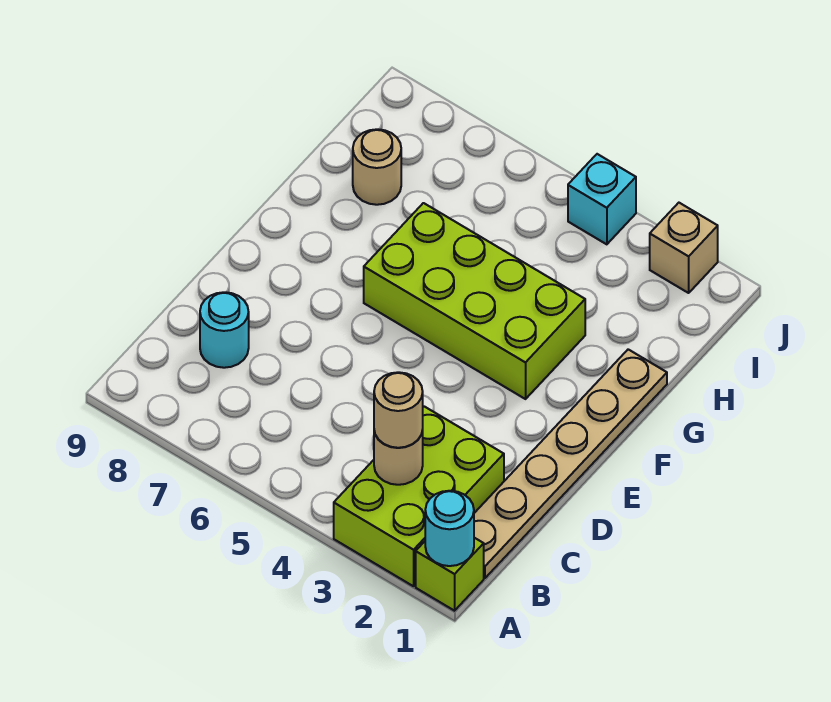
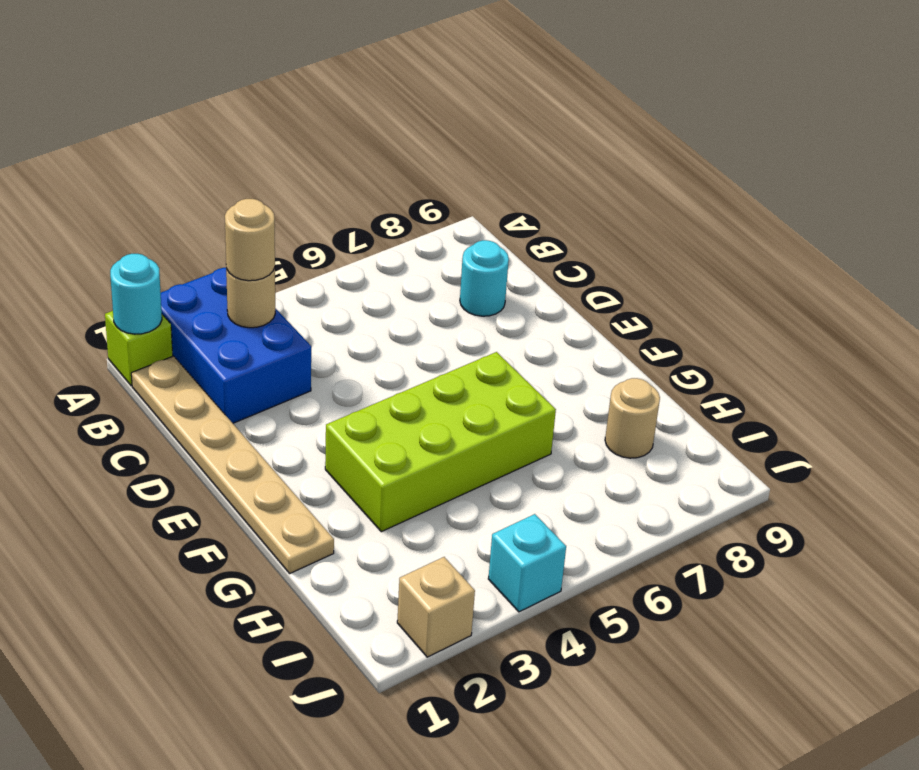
lime 2x3 brick [334,406,504,586] -> blue 2x3 brick [161,268,311,423]

